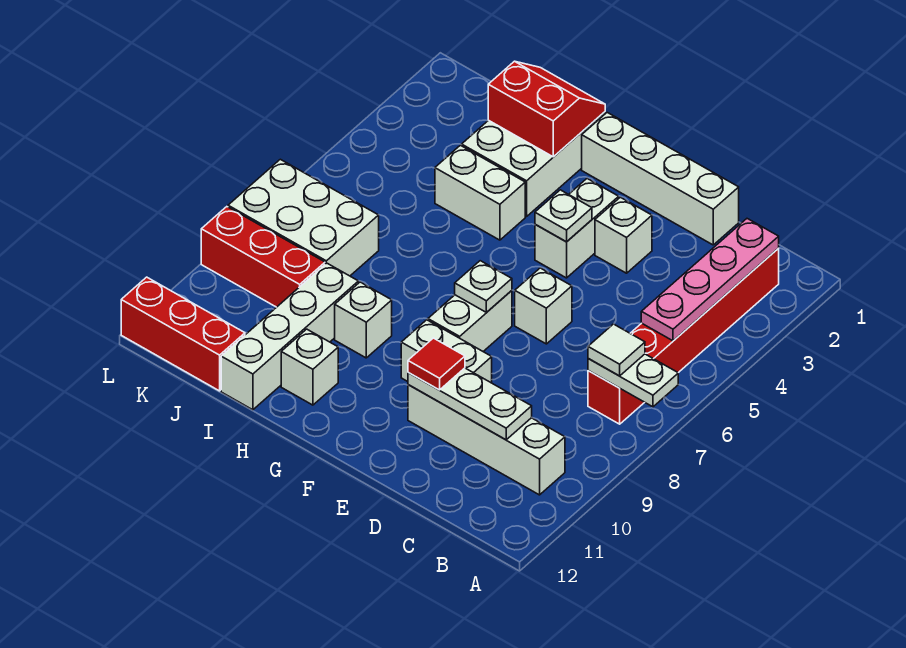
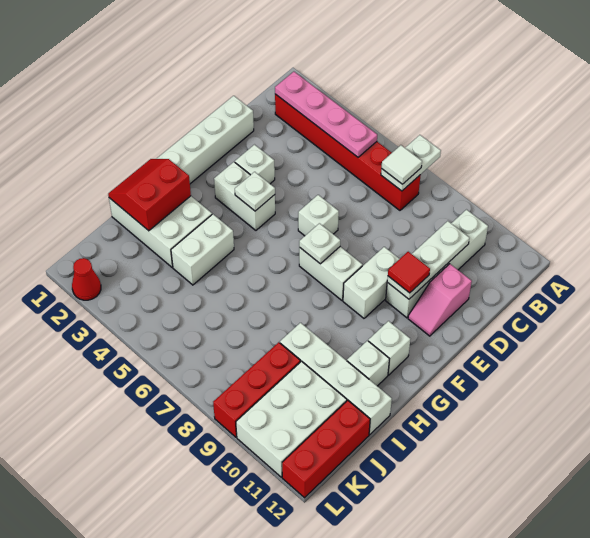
none -> pink 1x2 slope [408,264,472,336]
white 1x1 brick [335,282,392,358] -> white 1x1 brick moved to [368,321,410,375]
white 2x3 brick [228,159,379,276] -> white 2x3 brick moved to [236,361,347,477]
none -> red 1x1 cone [72,258,101,300]

